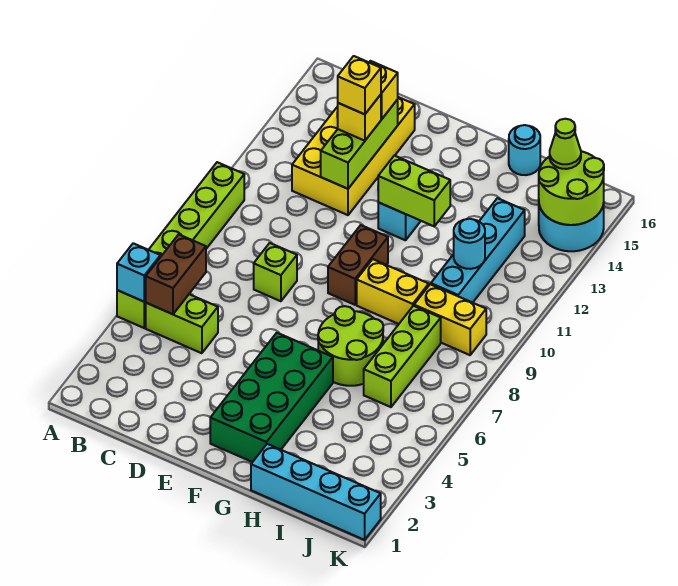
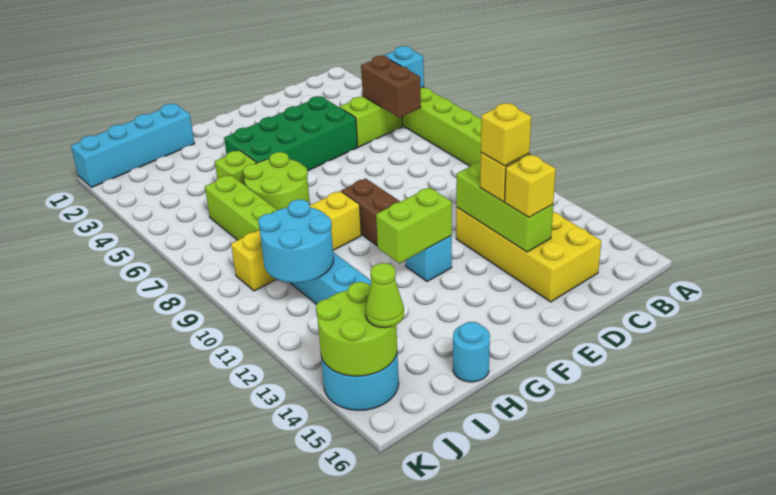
lime 1x1 brick [254,243,297,301] -> lime 1x1 brick moved to [215,150,256,185]
green 2x4 brick [210,333,333,462] -> green 2x4 brick turned to [224,96,358,171]
cyan 1x1 round brick [454,219,485,269] -> cyan 2x2 round brick [258,200,334,283]

